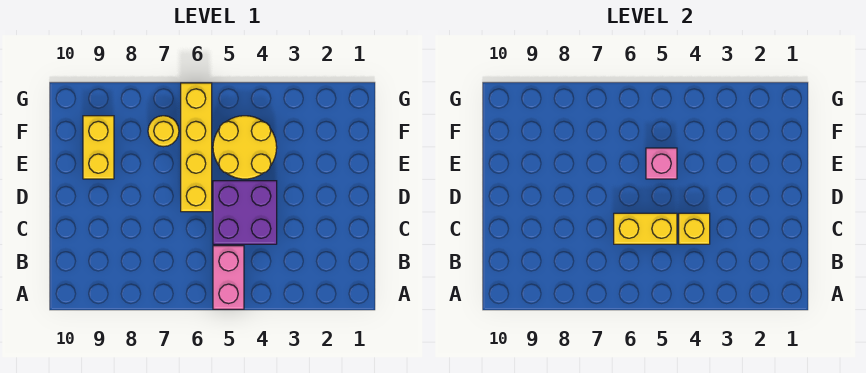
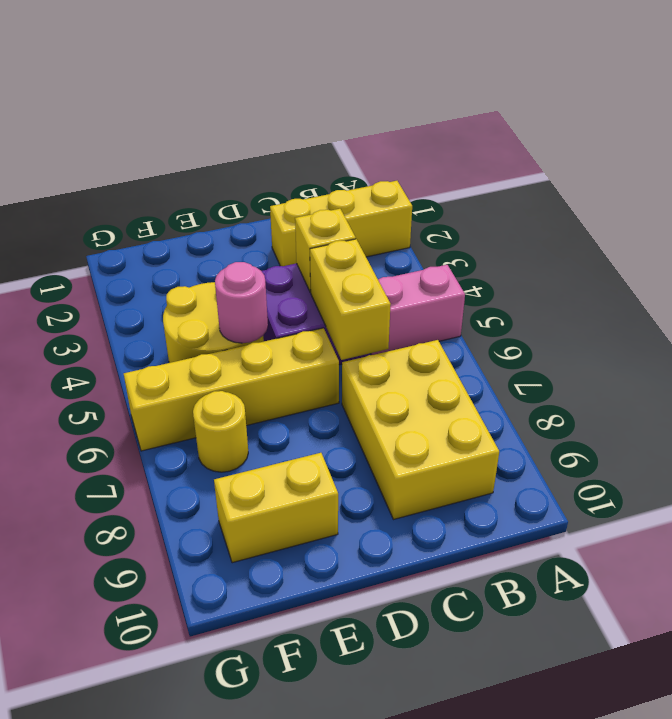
none -> yellow 1x3 brick [270,181,412,266]
none -> yellow 2x3 brick [342,340,499,520]
pink 1x1 brick [646,148,677,179] -> pink 1x1 round brick [215,262,268,343]

